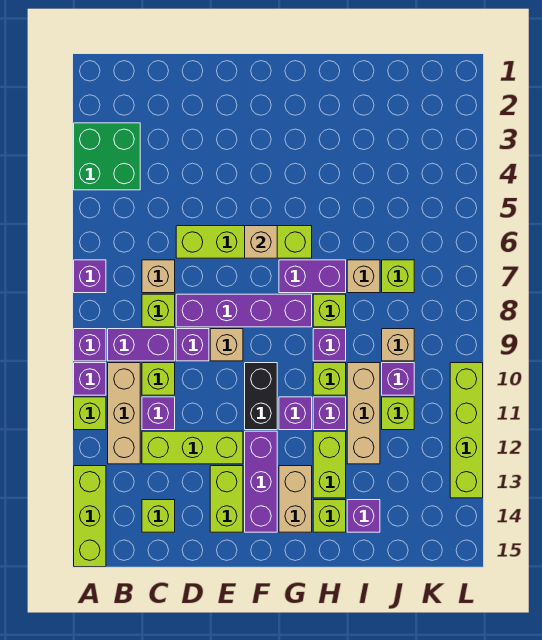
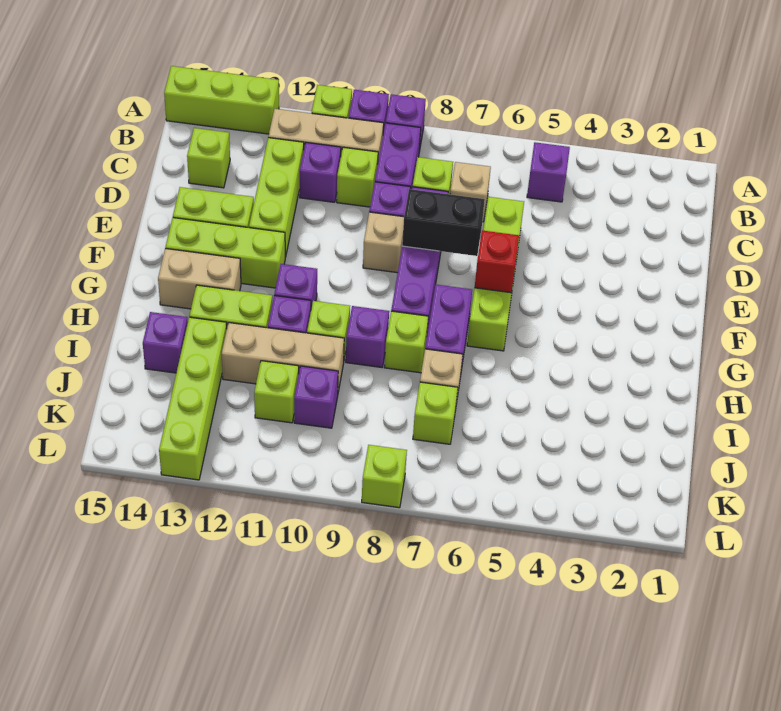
green 2x2 brick [74,123,140,190] -> none
purple 1x1 brick [74,260,106,293] -> purple 1x1 brick moved to [527,142,570,202]
tan 1x1 brick [245,226,277,258] -> red 1x1 brick [475,231,519,293]
black 1x2 brick [245,363,277,430] -> black 1x2 brick moved to [402,189,485,256]
purple 1x3 brick [245,431,277,532] -> lime 1x3 brick [165,218,285,288]
lime 1x1 brick [313,500,346,532] -> lime 1x1 brick moved to [362,445,407,508]
tan 1x1 brick [382,329,414,361] -> none
lime 1x4 brick [450,363,483,498] -> lime 1x4 brick turned to [159,317,227,480]

